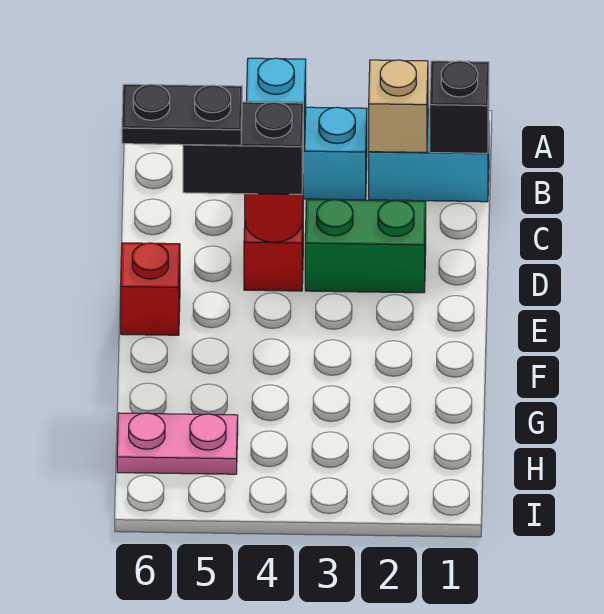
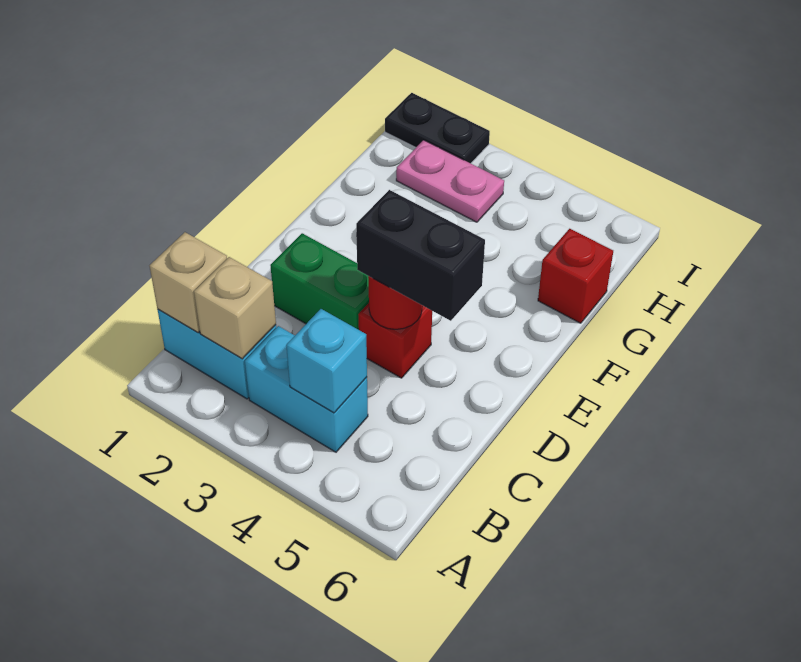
black 1x1 brick [430,61,489,153] -> tan 1x1 brick [150,232,227,333]
black 1x2 plate [122,84,242,145] -> black 1x2 plate moved to [385,93,490,163]
red 1x1 brick [121,243,180,335] -> red 1x1 brick moved to [538,229,613,323]
pink 1x2 plate [117,413,238,474] -> pink 1x2 plate moved to [396,140,504,222]

